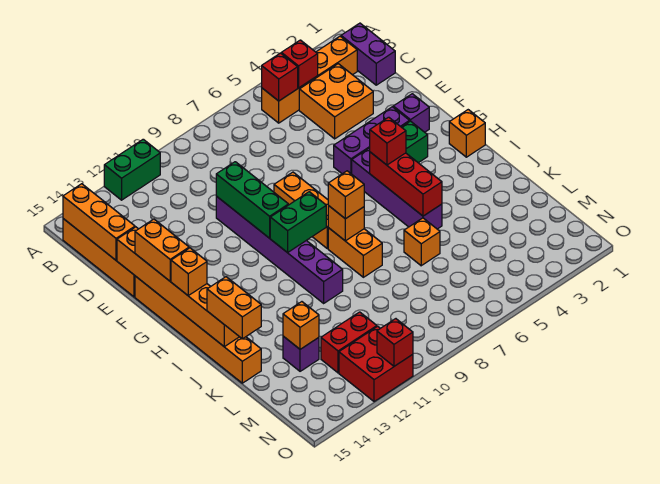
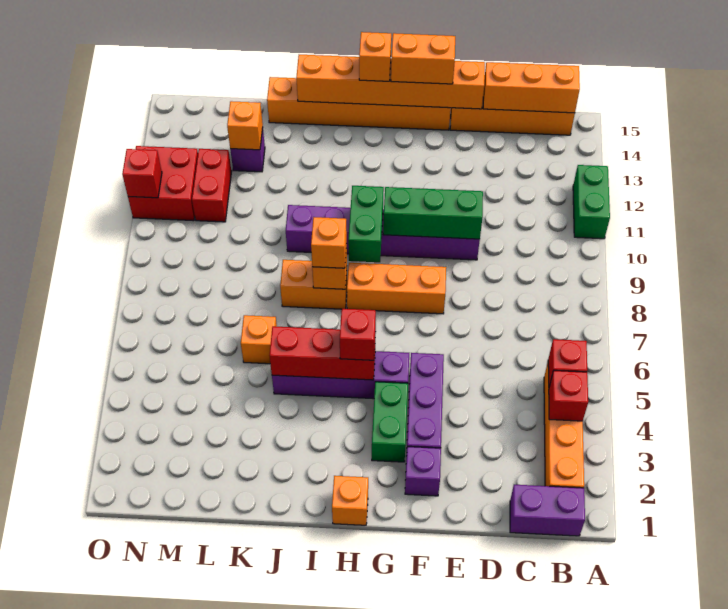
orange 2x2 brick [299,64,373,139] -> none
orange 1x2 brick [207,277,261,339] -> none

